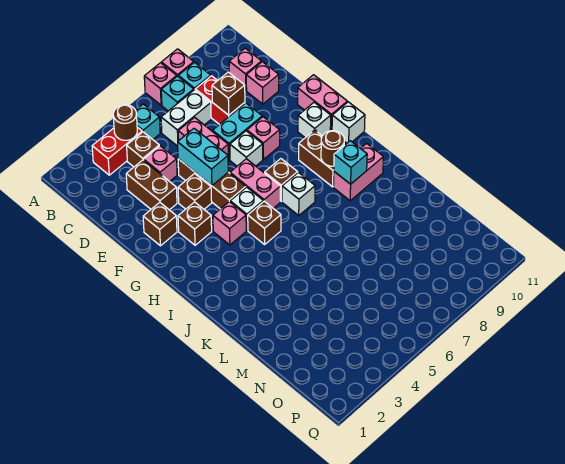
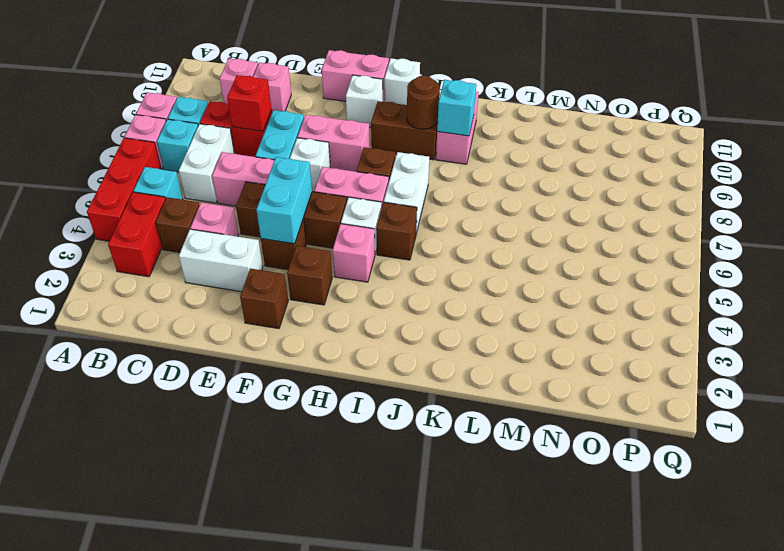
none -> red 1x3 brick [87,138,161,241]
brown 1x1 round brick [113,105,137,140] -> none
brown 1x2 brick [126,160,177,210] -> white 1x2 brick [179,229,263,292]
brown 1x1 brick [212,72,245,115] -> red 1x1 brick [227,75,272,131]
cyan 1x2 brick [178,129,228,186] -> cyan 1x2 brick turned to [256,157,312,244]
pink 1x1 brick [247,117,280,159] -> pink 1x2 brick [298,115,370,172]
white 1x1 brick [282,172,315,215] -> white 1x2 brick [384,152,429,232]

